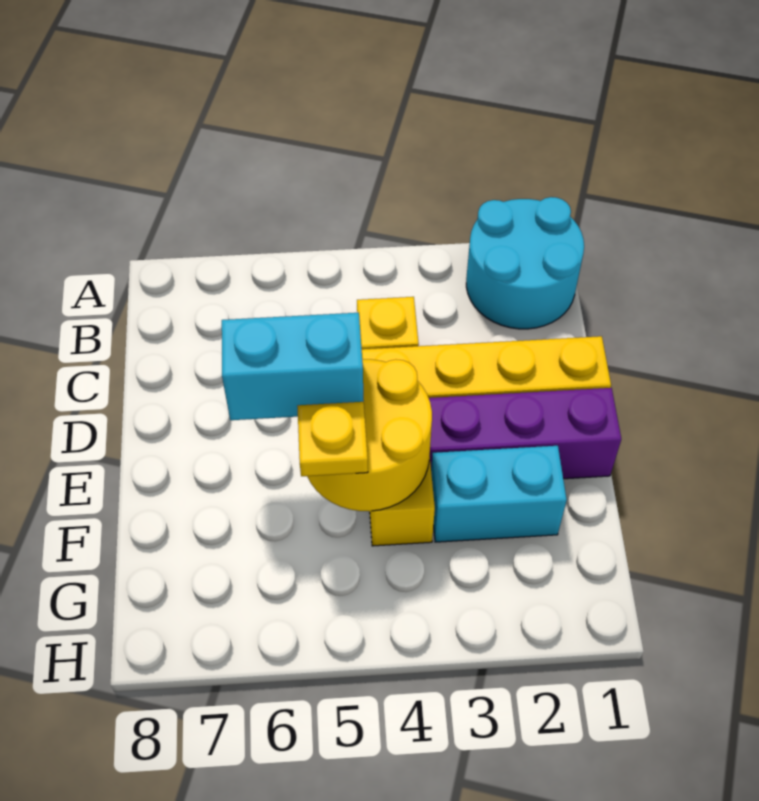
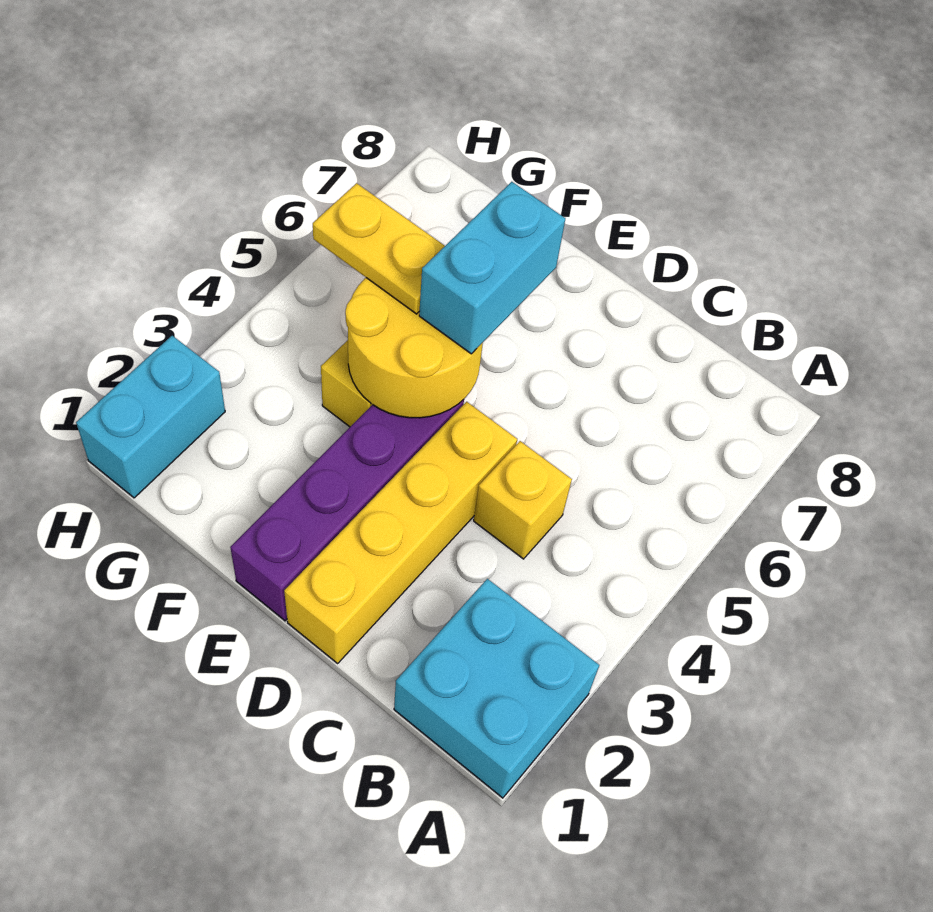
cyan 2x2 round brick [466,197,584,329] -> cyan 2x2 brick [394,579,599,798]
cyan 1x2 brick [431,446,567,542] -> cyan 1x2 brick moved to [76,336,225,498]
yellow 1x1 plate [297,402,368,476] -> yellow 1x2 plate [313,183,445,314]

